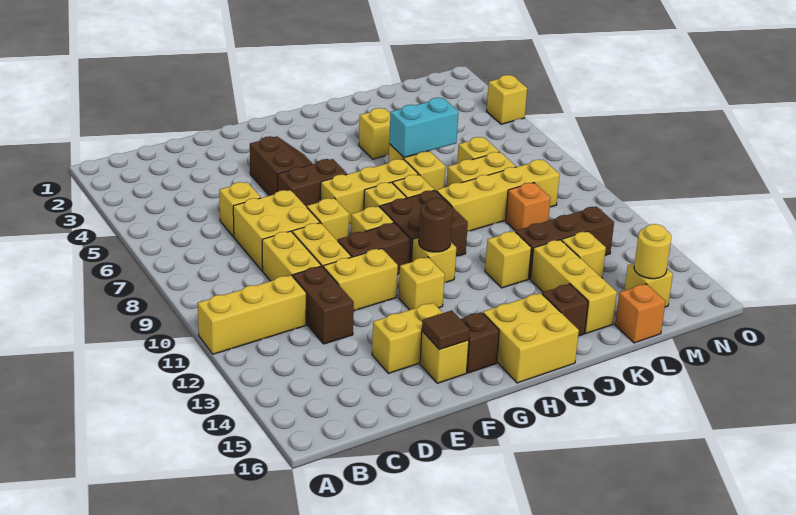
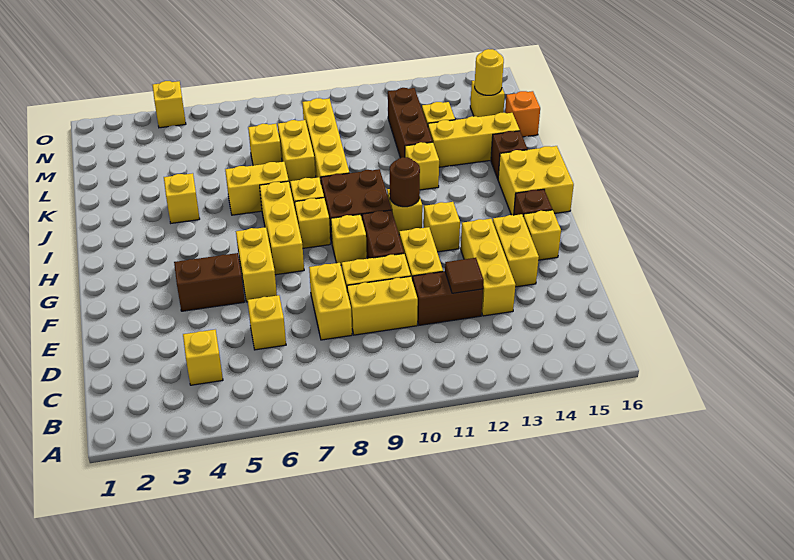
yellow 1x3 brick [198,275,306,354] -> yellow 1x3 brick moved to [461,219,515,316]
yellow 2x2 brick [233,190,320,271] -> yellow 1x2 brick [309,263,352,340]
brown 1x2 brick [278,159,347,207] -> yellow 1x2 brick [236,227,277,302]
yellow 1x1 brick [307,198,349,241] -> yellow 1x1 brick moved to [183,330,223,385]
brown 1x1 tile [422,310,470,350] -> brown 1x1 tile moved to [445,258,484,293]
cyan 1x2 brick [389,98,458,158] -> none
orange 1x1 brick [506,183,551,231] -> none

